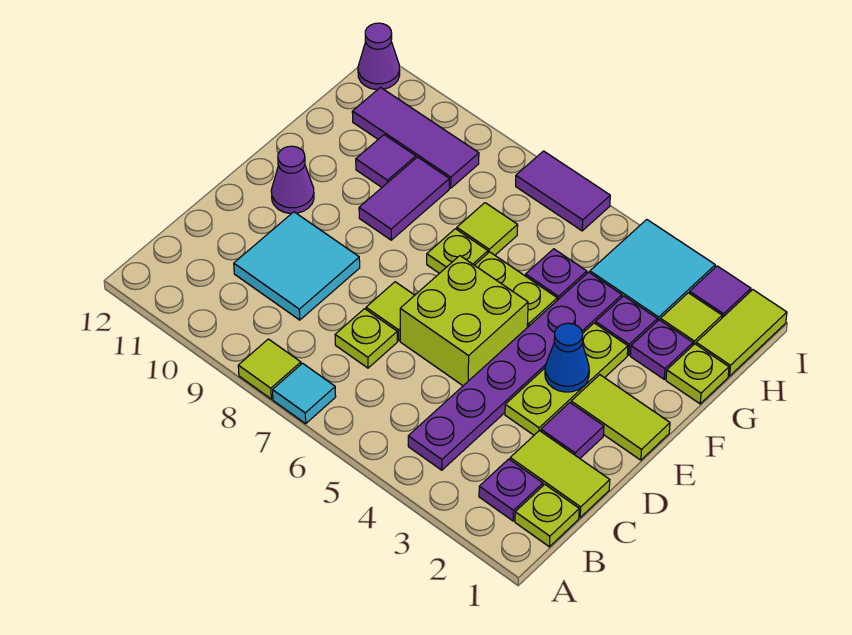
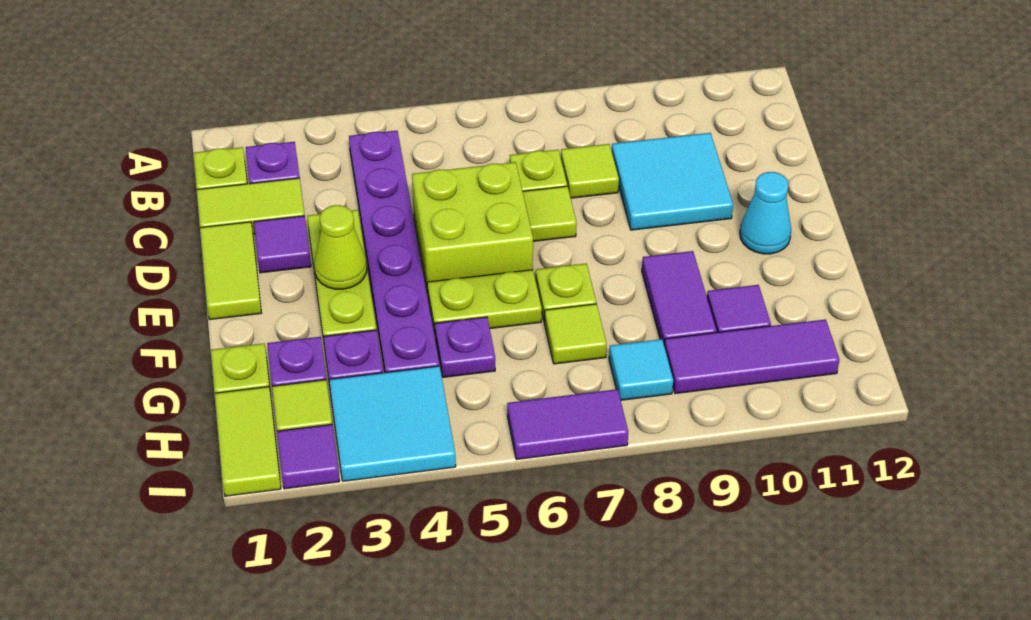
cyan 1x1 tile [273,363,336,424] -> cyan 1x1 tile moved to [609,339,673,400]
lime 1x1 tile [238,339,301,399] -> lime 1x1 tile moved to [561,144,619,198]
lime 1x2 tile [571,375,670,460] -> lime 1x2 tile turned to [200,222,261,320]
blue 1x1 cone [545,323,589,392] -> lime 1x1 cone [314,205,367,289]
purple 1x1 cone [271,146,314,214] -> cyan 1x1 cone [740,172,791,254]
purple 1x1 cone [358,23,400,90] -> none

